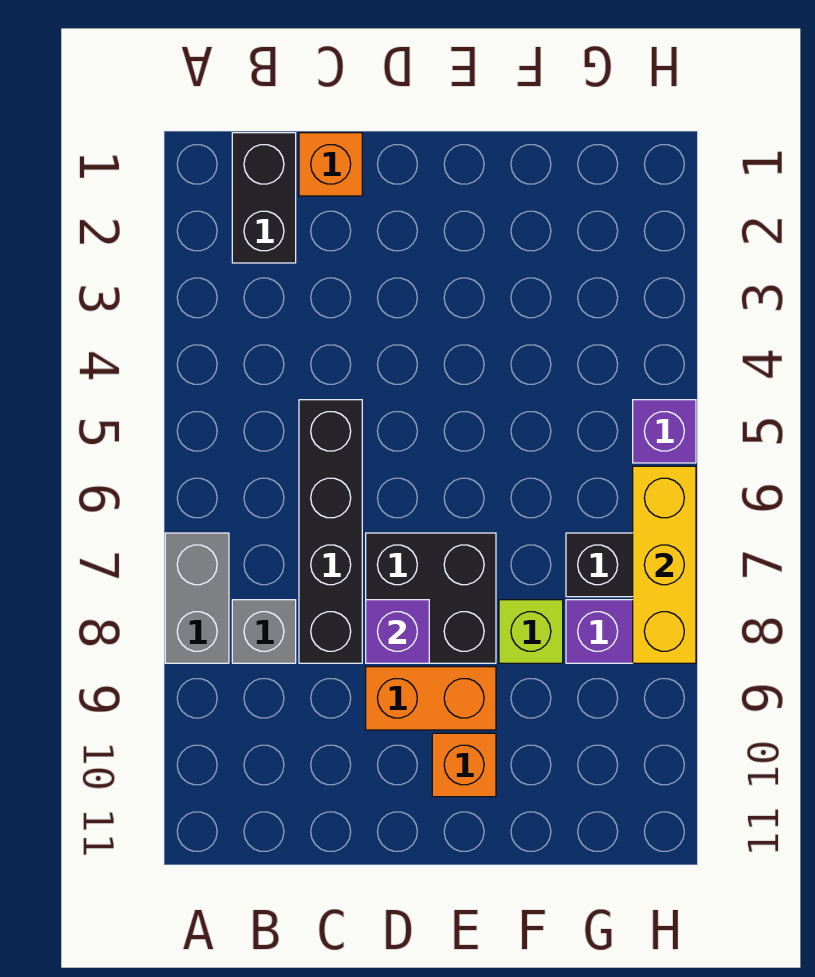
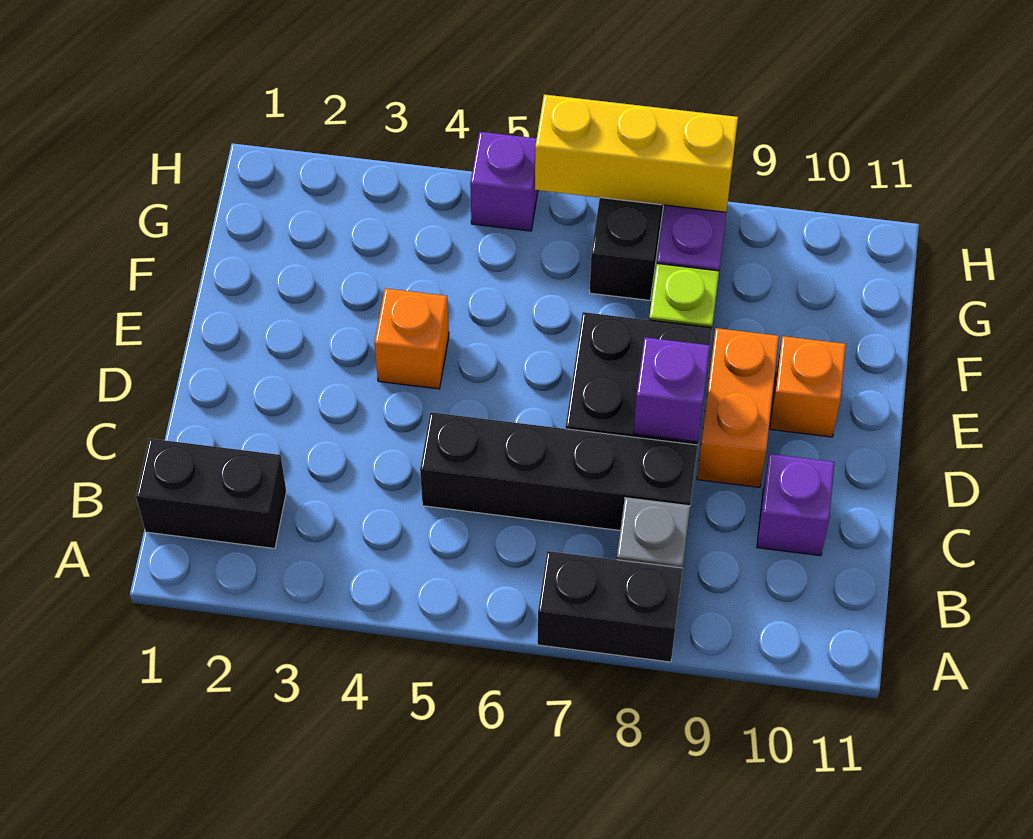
grey 1x2 brick [165,533,229,663] -> black 1x2 brick [537,551,683,662]
orange 1x1 brick [299,133,362,196] -> orange 1x1 brick moved to [375,288,449,389]
none -> purple 1x1 brick [757,454,835,556]

